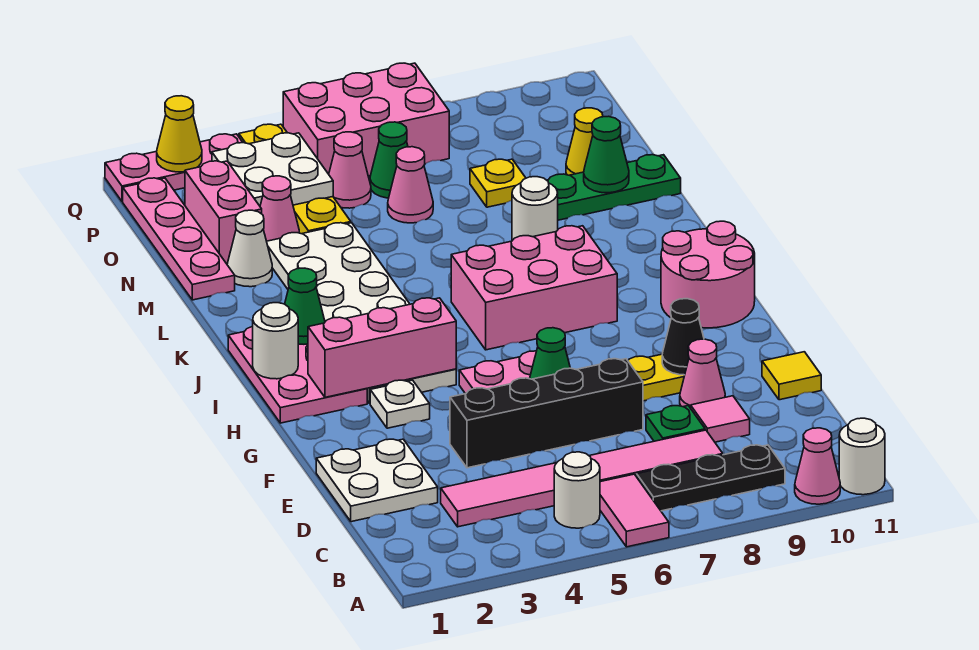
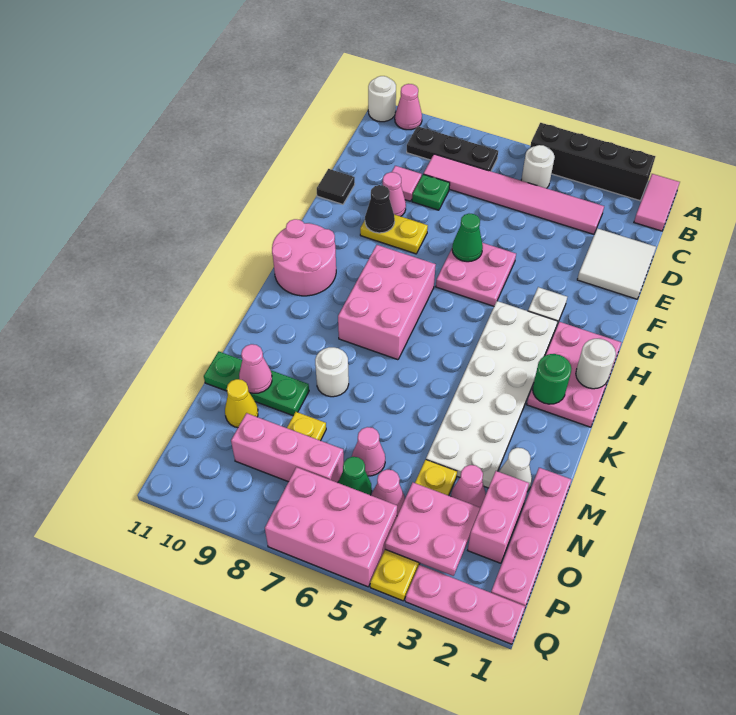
pink 1x2 tile [600,474,669,547] -> pink 1x2 tile moved to [634,174,680,231]
white 2x2 plate [316,439,438,522] -> white 2x2 tile [577,228,656,299]
black 1x4 brick [450,359,643,468] -> black 1x4 brick moved to [530,123,655,201]
yellow 1x1 tile [762,352,821,400] -> black 1x1 tile [317,169,355,204]
pink 1x3 brick [308,298,456,397] -> pink 1x3 brick moved to [231,413,344,483]
pink 2x3 brick [451,226,617,350] -> pink 2x3 brick turned to [338,245,436,360]
green 1x1 cone [285,268,325,344] -> green 1x1 round brick [533,354,571,404]
green 1x1 cone [584,116,629,193] -> pink 1x1 cone [239,344,272,393]
white 2x2 plate [212,133,333,206] -> pink 2x2 plate [385,483,480,576]
yellow 1x1 cone [157,96,202,172] -> none

